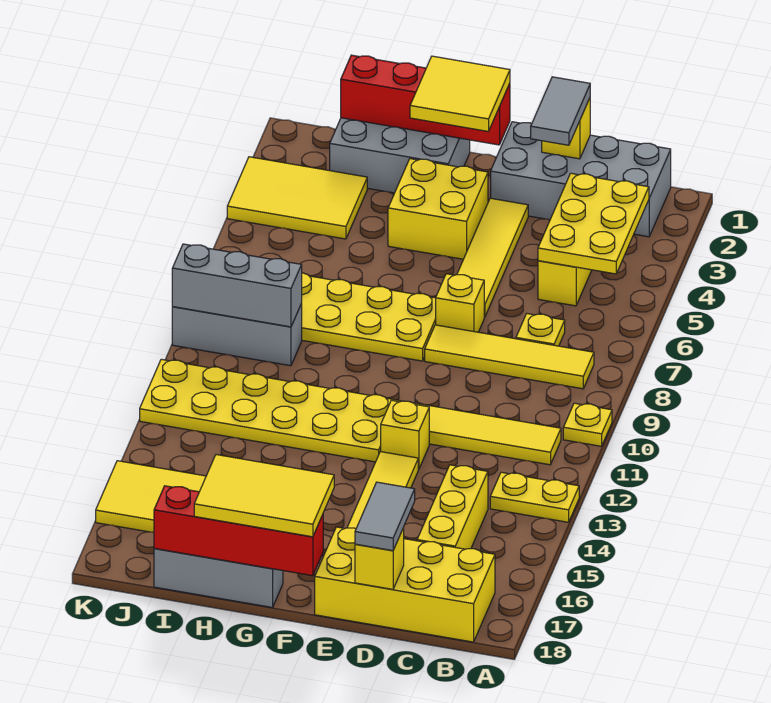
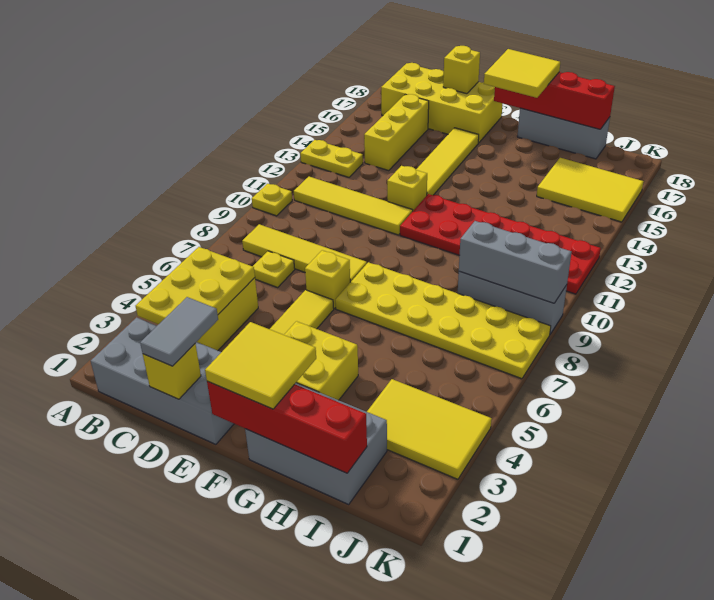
grey 1x2 tile [355,482,415,551] -> none
yellow 2x6 plate [140,359,400,462] -> red 2x6 plate [400,194,601,294]
yellow 2x3 tile [194,455,334,537] -> yellow 2x2 tile [484,49,560,98]

